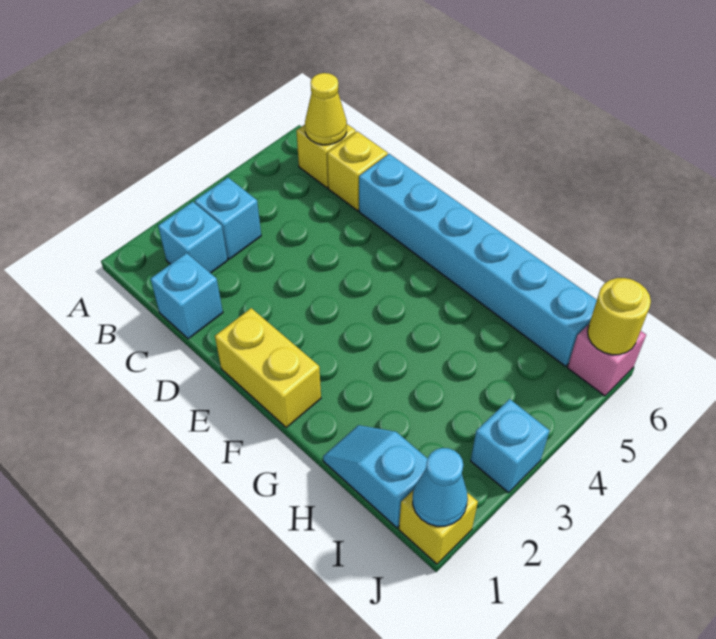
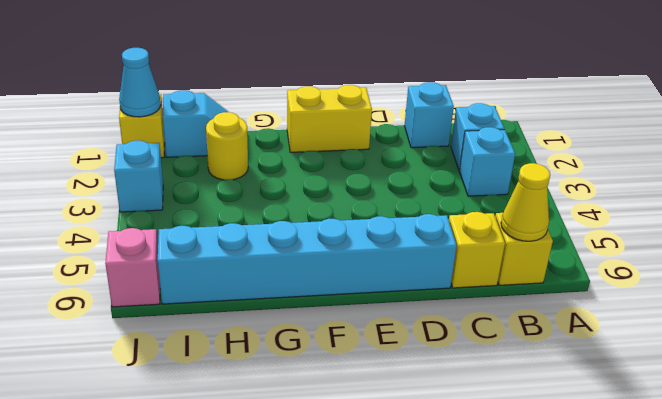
yellow 1x1 round brick [587,278,651,355] -> yellow 1x1 round brick moved to [206,112,248,180]

